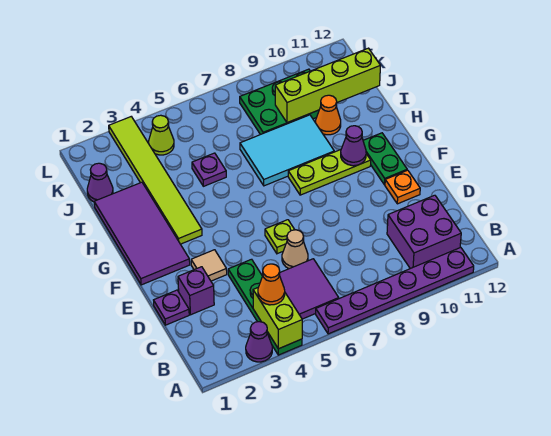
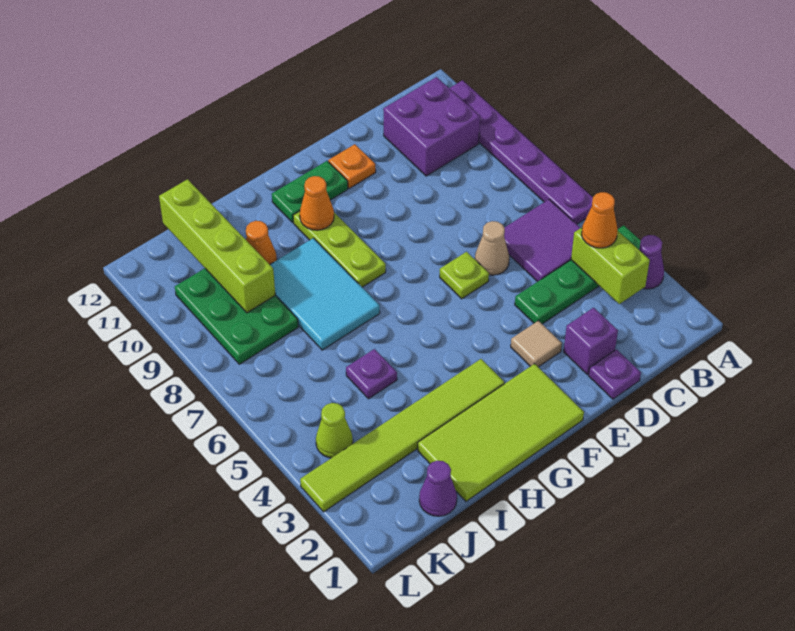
lime 1x2 brick [253,288,302,349] -> lime 1x2 brick turned to [571,228,650,304]
purple 2x4 tile [94,182,190,285] -> lime 2x4 tile [418,364,584,501]
purple 1x1 cone [341,126,366,166] -> orange 1x1 cone [300,176,334,230]

